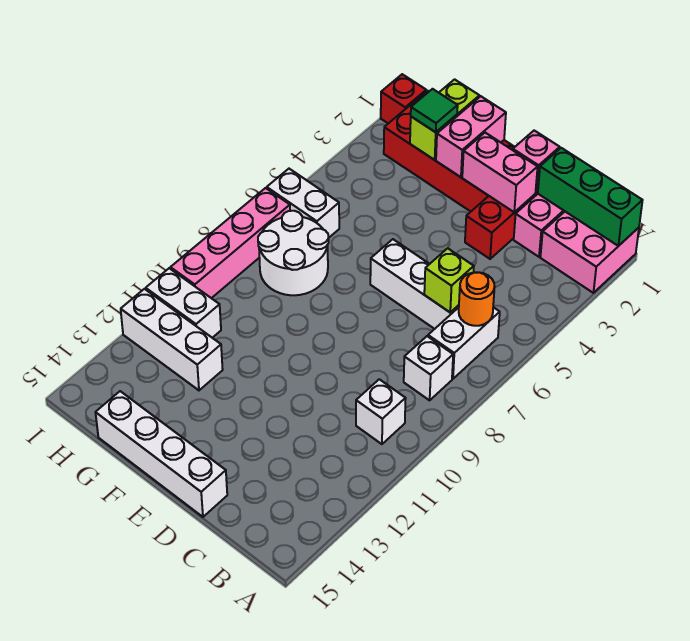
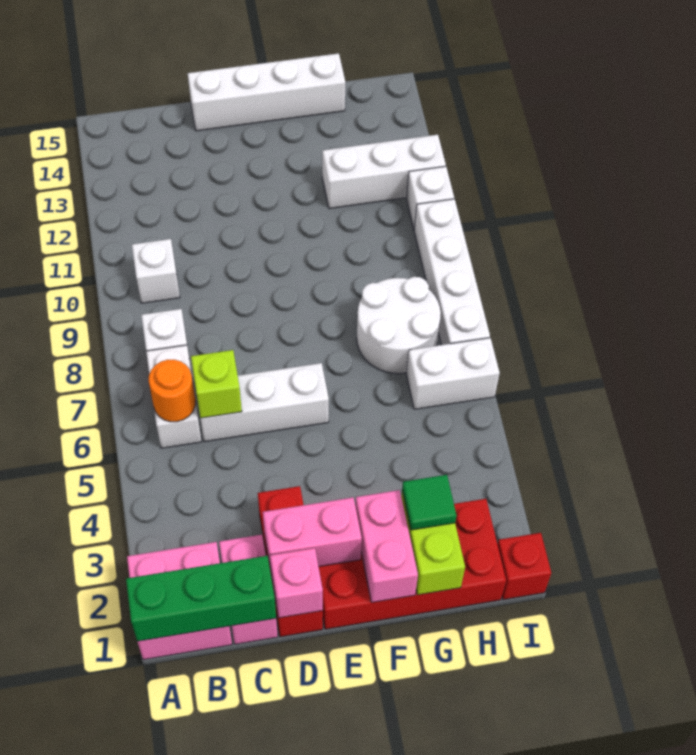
white 1x2 brick [146,268,221,338] -> white 1x1 brick [407,166,454,229]
pink 1x4 brick [170,188,290,298] -> white 1x4 brick [414,199,490,345]

